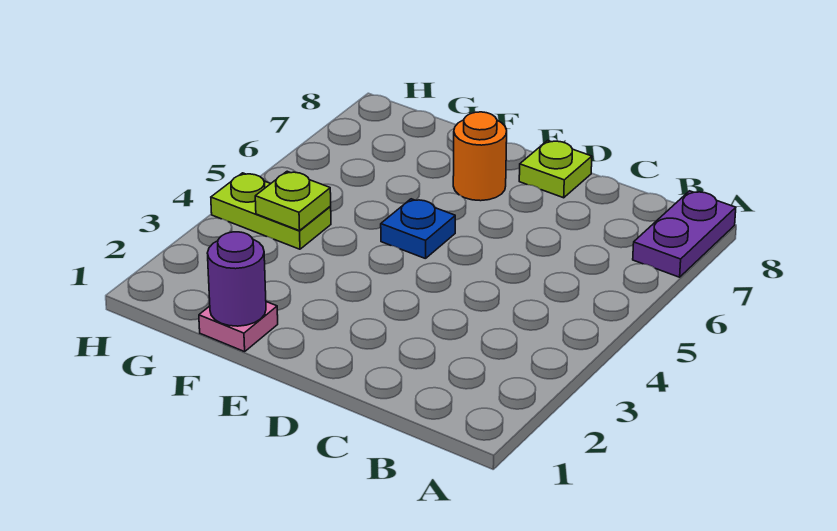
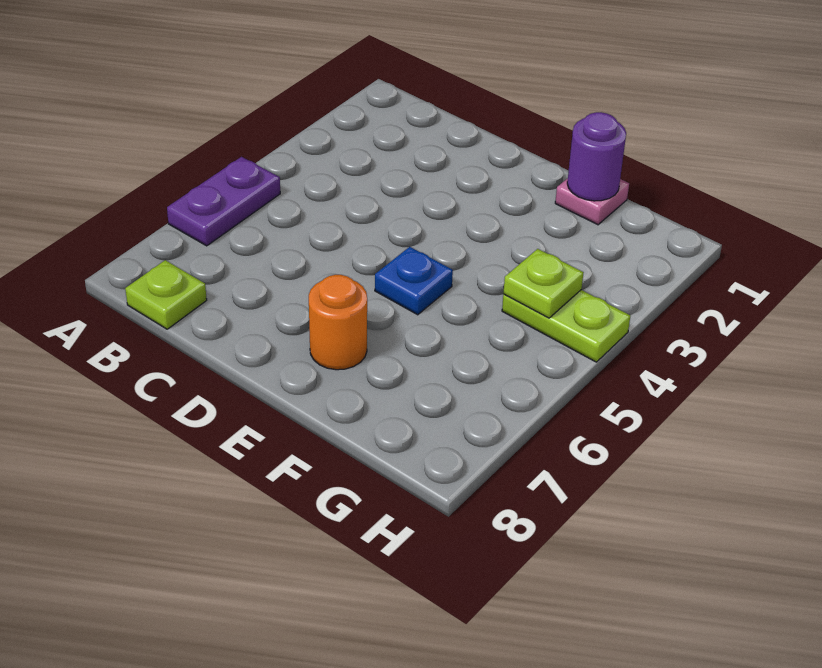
purple 1x2 plate [633,191,736,277] -> purple 1x2 plate moved to [167,157,280,246]
lime 1x1 plate [519,140,592,198] -> lime 1x1 plate moved to [125,260,207,329]

